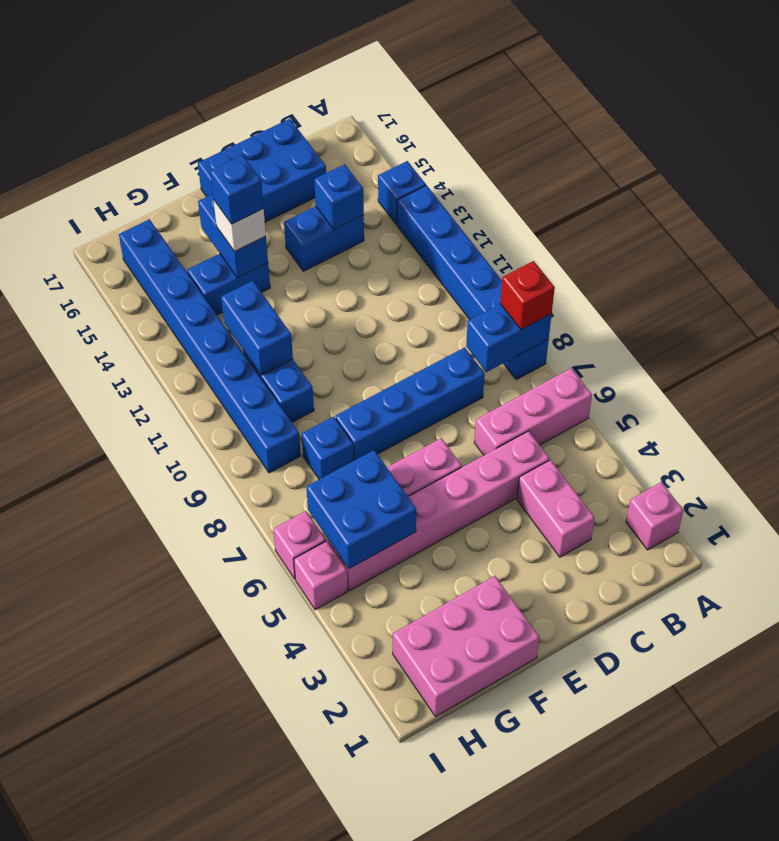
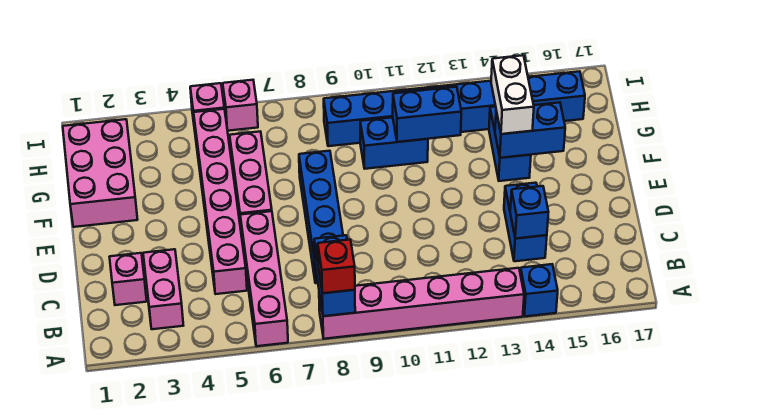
pink 1x1 brick [626,482,684,550] -> pink 1x1 brick moved to [110,253,147,305]
pink 1x3 brick [474,368,592,455] -> pink 1x4 brick [240,211,288,346]
blue 1x6 brick [397,185,549,380] -> pink 1x6 brick [319,268,524,339]
pink 1x2 brick [517,460,595,557] -> pink 1x2 brick turned to [143,249,183,329]
blue 2x3 brick [198,119,326,222] -> none
white 1x1 brick [214,201,266,252] -> white 1x2 brick [491,55,534,134]
blue 1x1 brick [210,155,264,224] -> none
blue 2x2 brick [306,450,416,569] -> none
blue 1x1 brick [302,417,353,479] -> none

